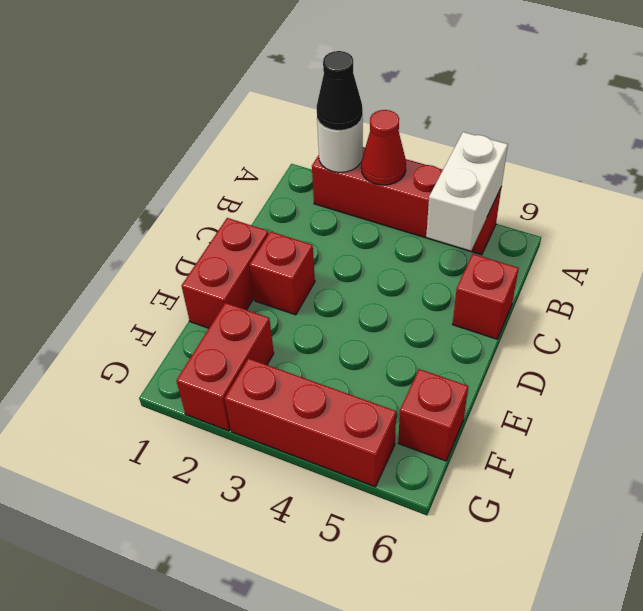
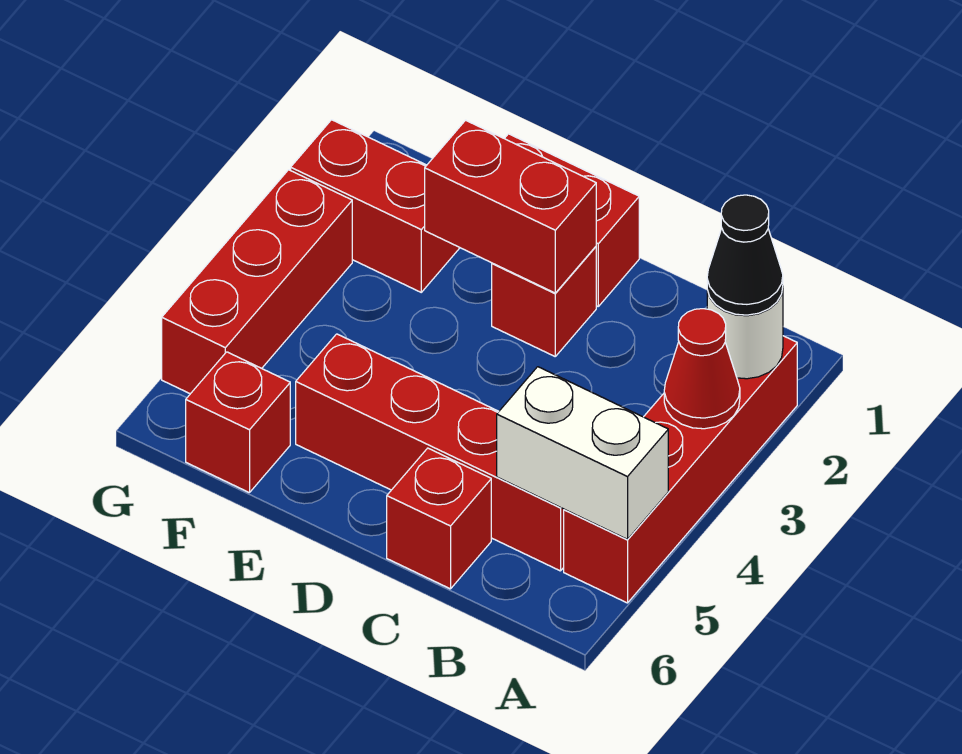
none -> red 1x4 brick [296,334,564,571]
none -> red 1x2 brick [425,120,596,293]

